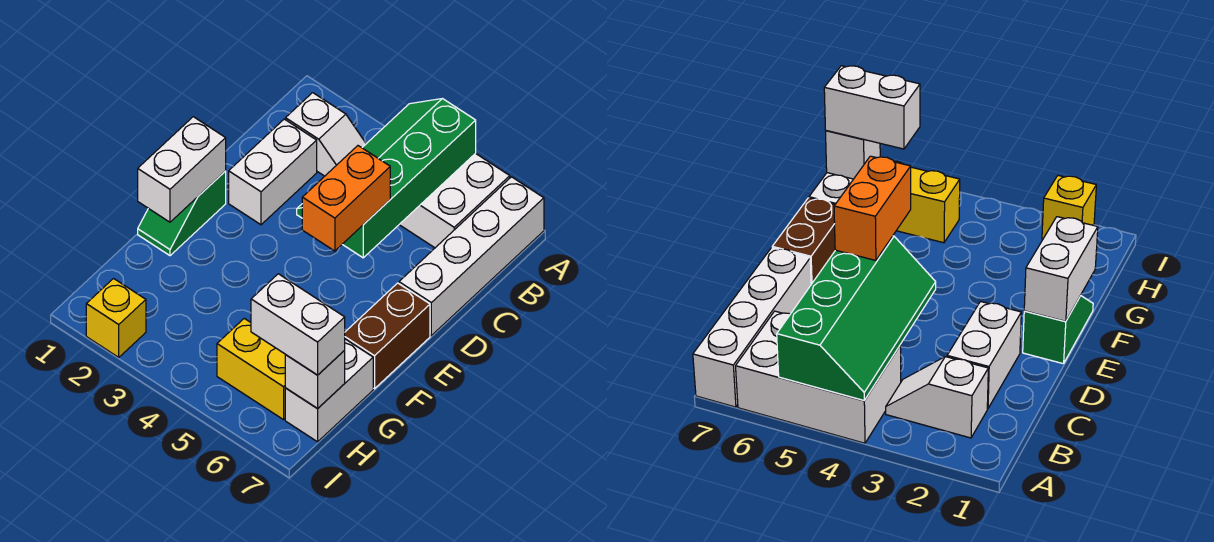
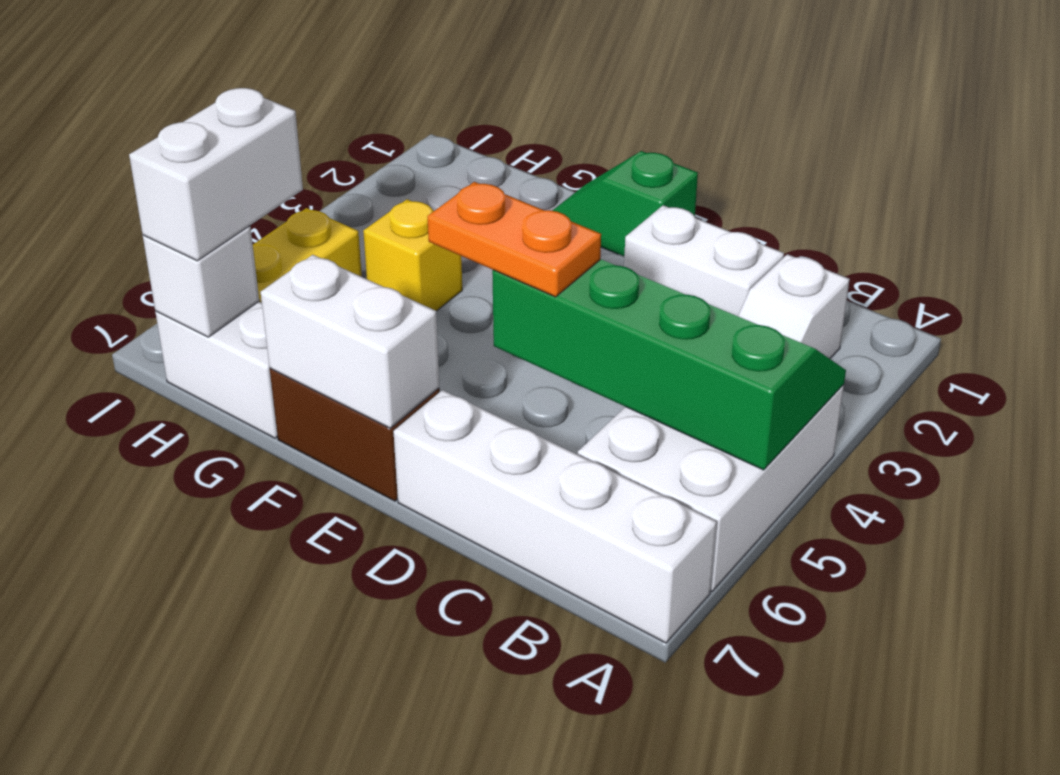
orange 1x2 brick [302,146,390,251] -> orange 1x2 plate [427,182,601,297]
white 1x2 brick [138,117,226,222] -> white 1x2 brick moved to [261,255,439,428]
yellow 1x1 brick [86,279,146,357] -> yellow 1x1 brick moved to [363,199,462,311]

